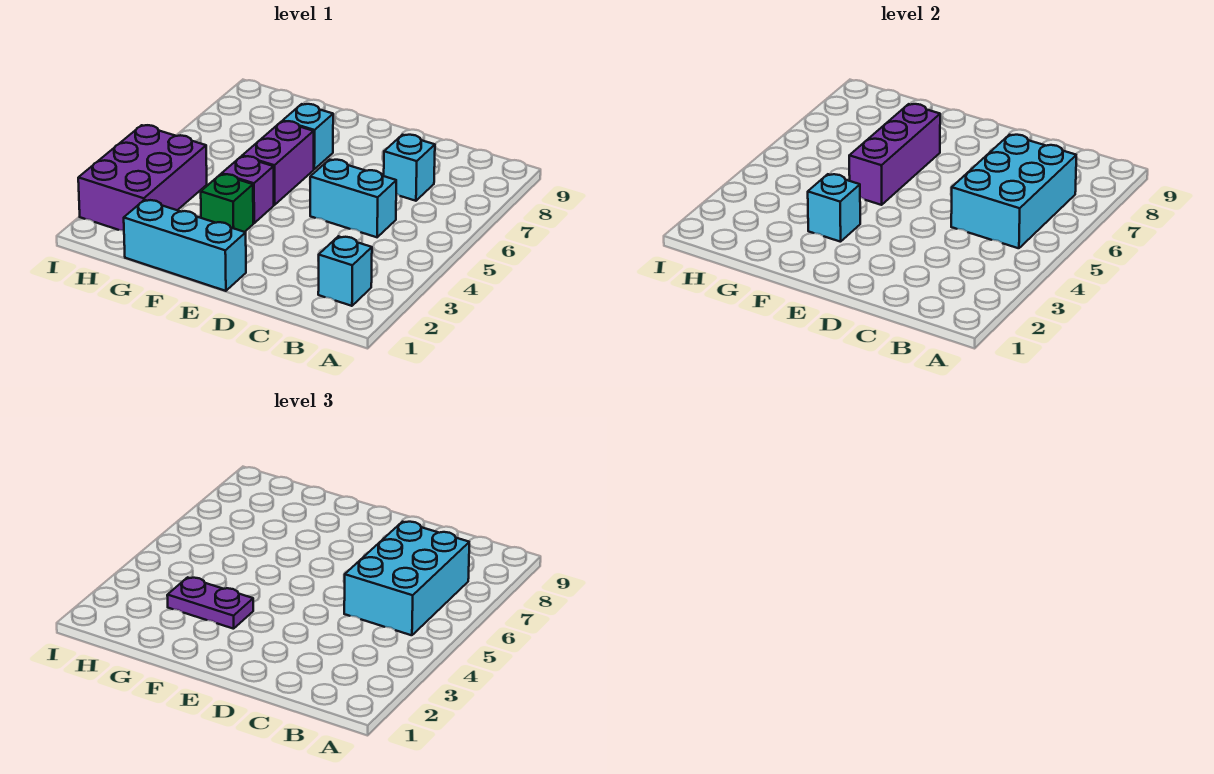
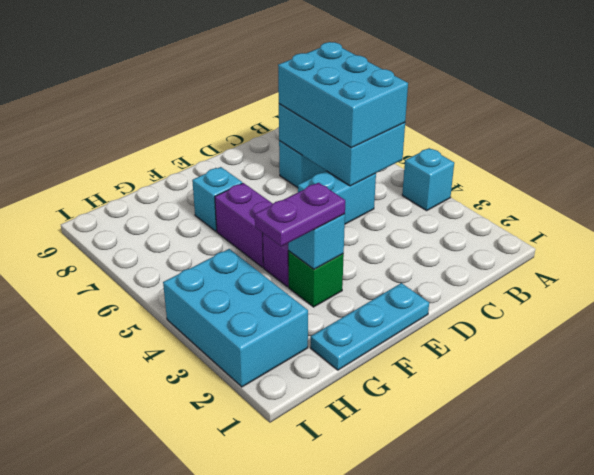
cyan 1x1 brick [318,236,372,306] -> cyan 1x1 brick moved to [402,148,454,211]
cyan 1x3 brick [124,200,246,291] -> cyan 1x3 plate [311,283,429,370]
purple 1x3 brick [849,104,940,205] -> none
purple 2x3 brick [78,125,207,231] -> cyan 2x3 brick [163,249,308,387]

